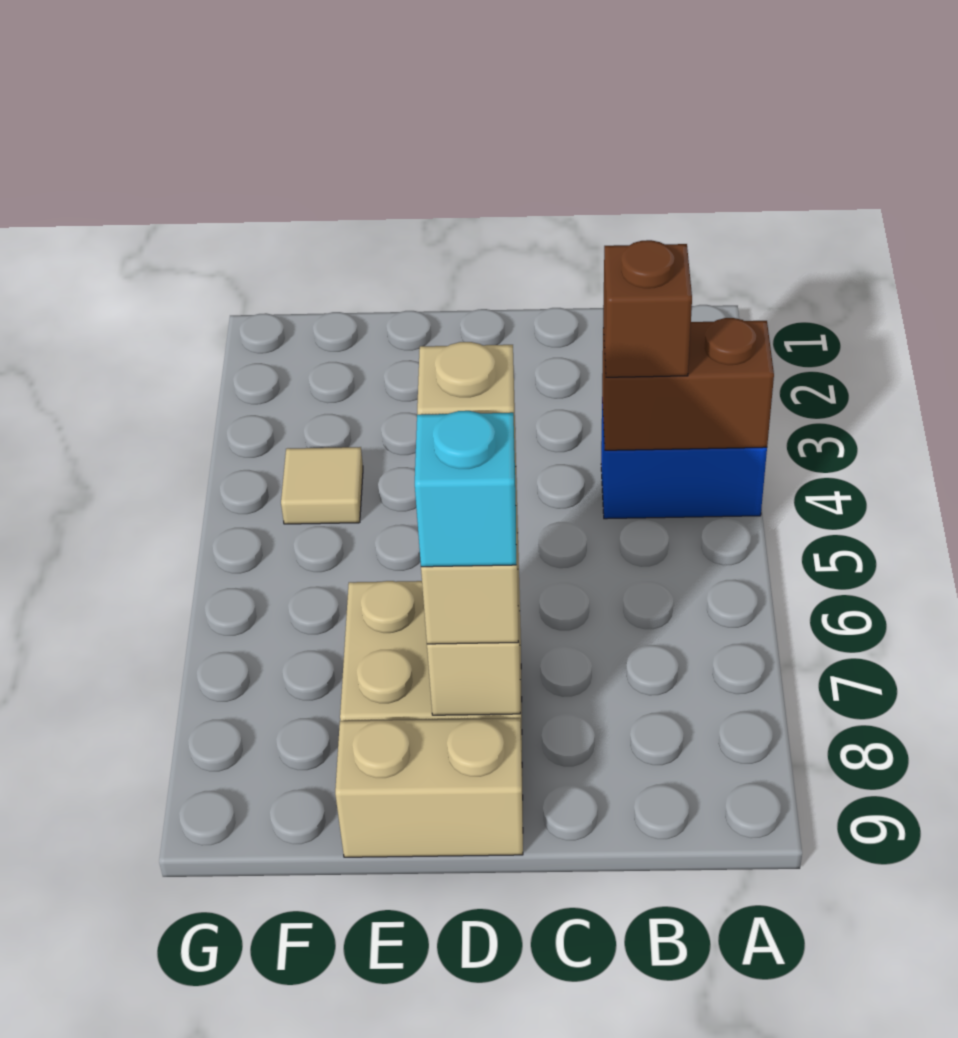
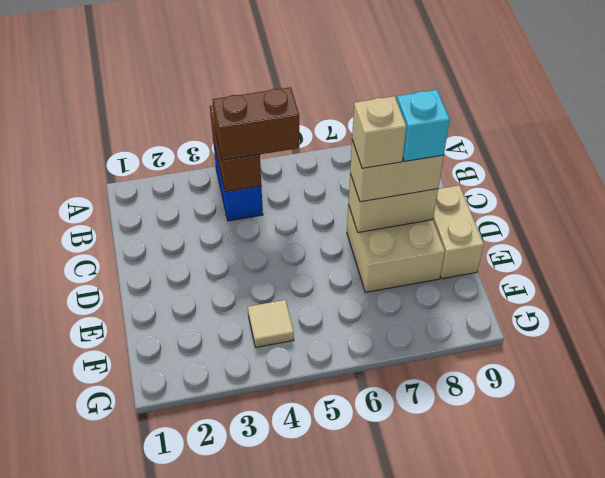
brown 1x1 brick [603,240,692,377] -> brown 1x2 brick [212,87,299,161]

